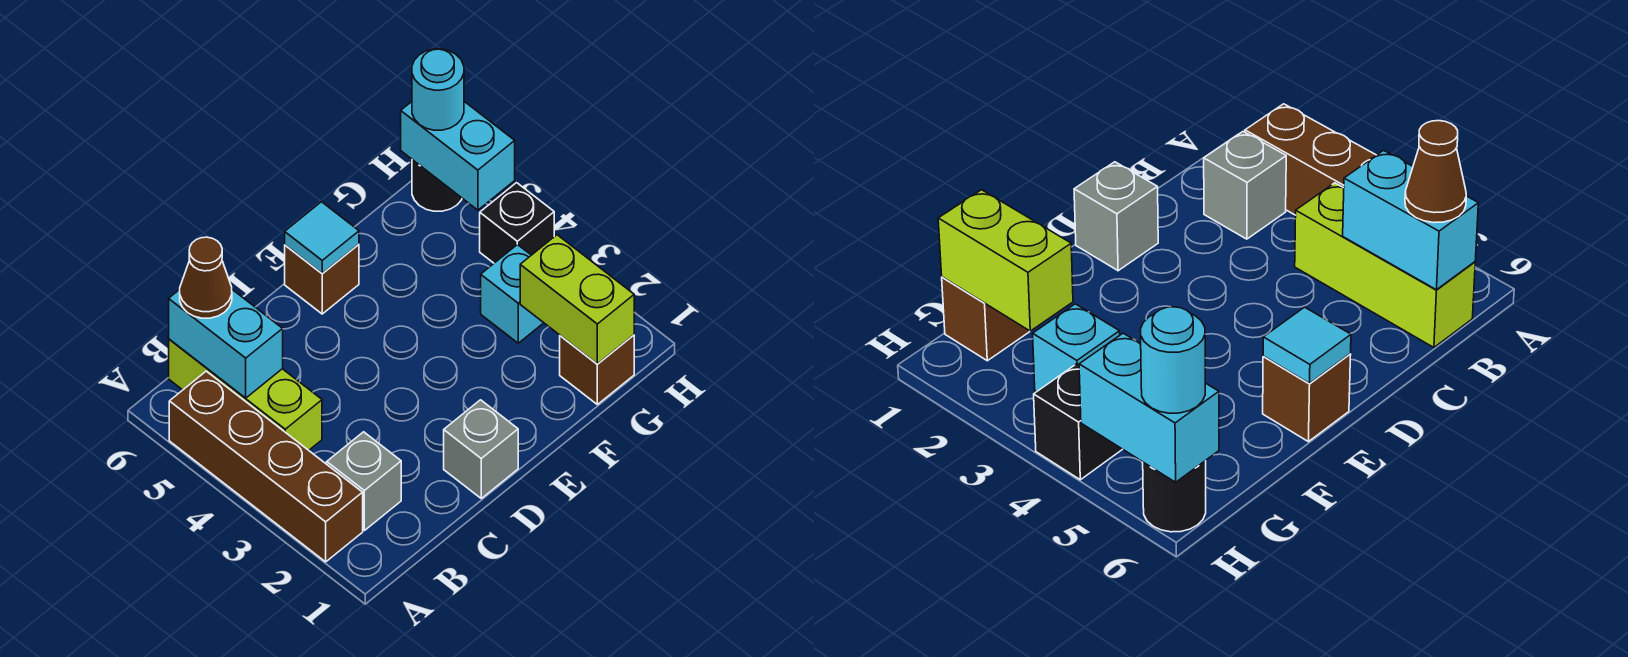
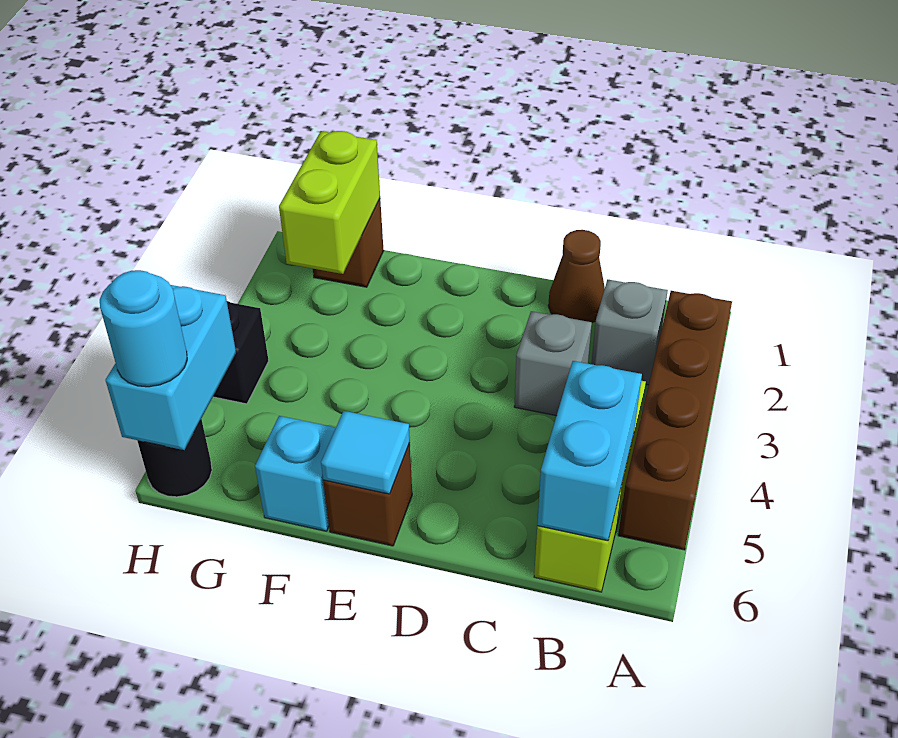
brown 1x1 cone [180,237,232,318] -> brown 1x1 cone moved to [548,230,605,323]
grey 1x1 brick [444,400,518,498] -> grey 1x1 brick moved to [514,311,592,416]
cyan 1x1 brick [481,244,543,343] -> cyan 1x1 brick moved to [255,416,336,531]

